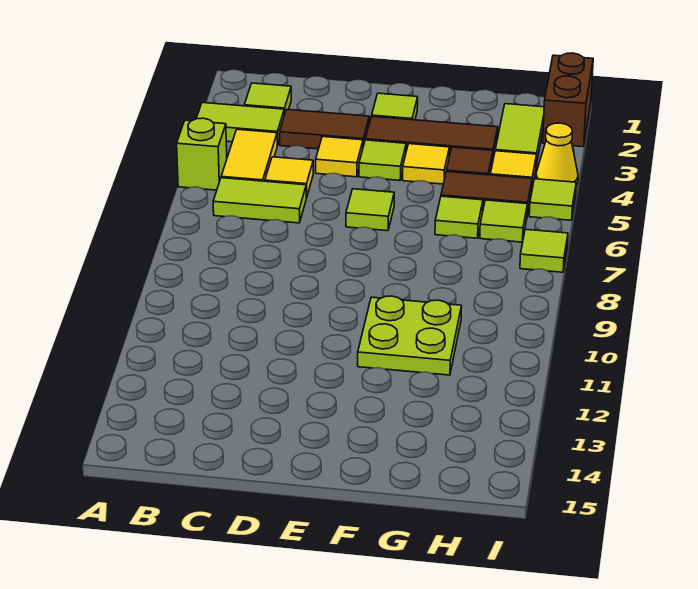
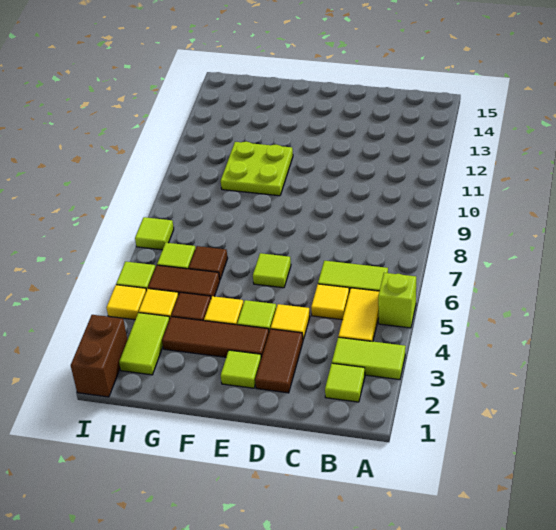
brown 1x2 tile [280,110,369,149] -> brown 1x2 tile turned to [255,329,303,393]
lime 1x1 tile [435,196,483,238] -> brown 1x1 tile [189,246,228,279]
yellow 1x1 cone [536,123,578,186] -> yellow 1x1 tile [106,285,146,320]

